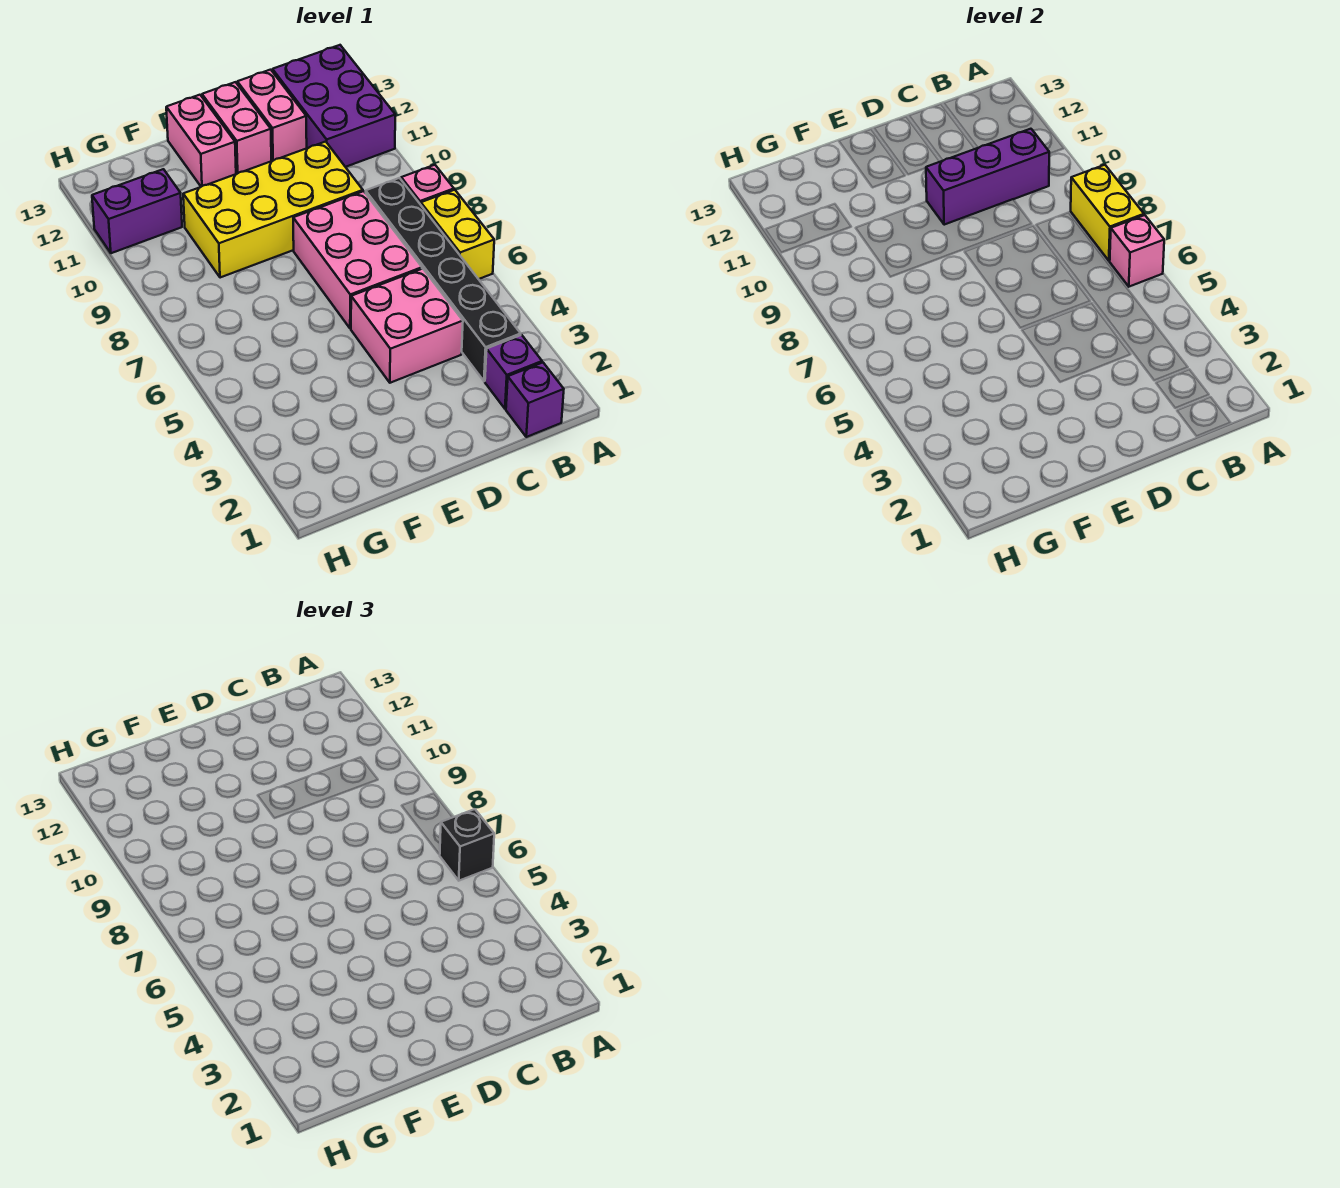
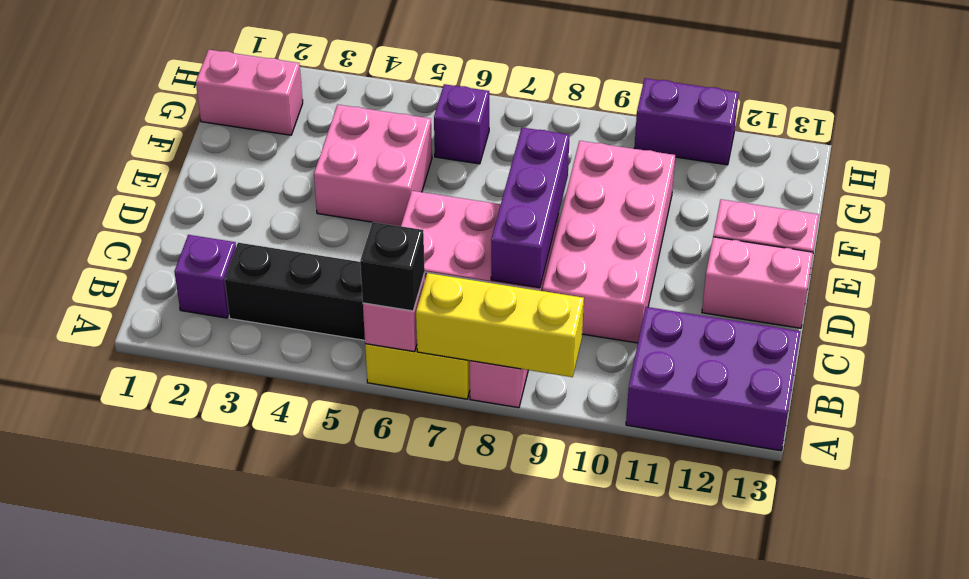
yellow 1x2 brick [1071,165,1144,260] -> yellow 1x3 brick [416,273,584,377]
purple 1x1 brick [506,363,564,437] -> purple 1x1 brick moved to [434,84,489,164]
purple 1x3 brick [926,129,1049,225] -> purple 1x3 brick moved to [491,128,569,288]
pink 2x2 brick [351,269,463,383] -> pink 2x2 brick moved to [314,105,432,226]
yellow 2x4 brick [183,142,363,278] -> pink 2x4 brick [542,141,675,343]
pink 1x2 brick [237,70,307,161] -> pink 1x2 brick moved to [196,50,303,135]
purple 1x2 brick [92,169,182,253] -> purple 1x2 brick turned to [634,78,739,165]

